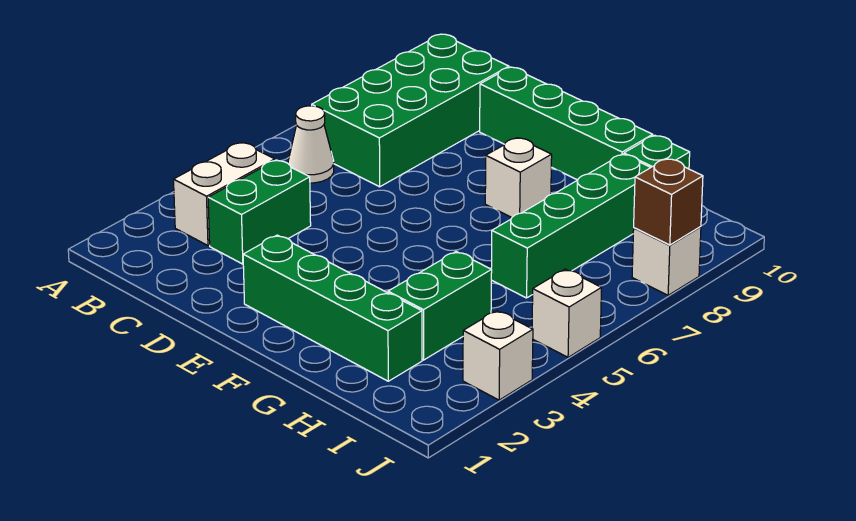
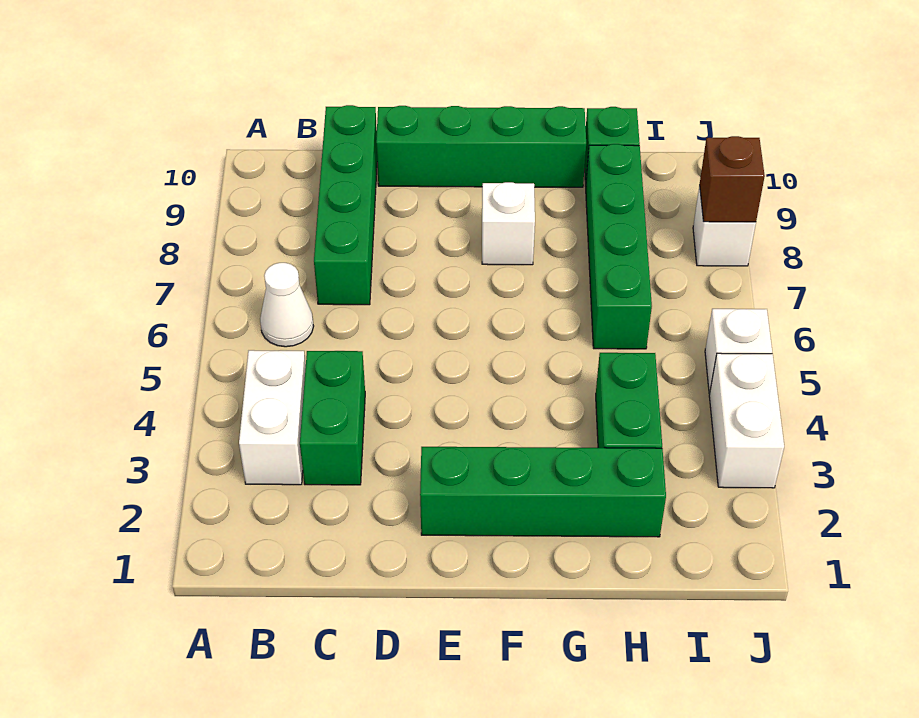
green 2x4 brick [312,34,509,187] -> green 1x4 brick [314,105,377,305]
white 1x1 brick [463,311,533,400] -> white 1x2 brick [709,353,784,488]

